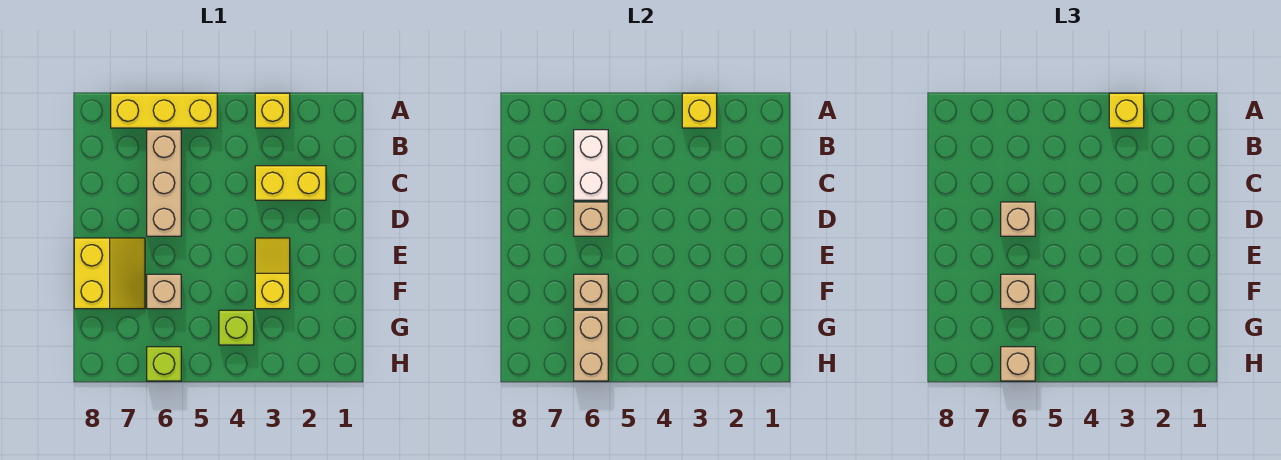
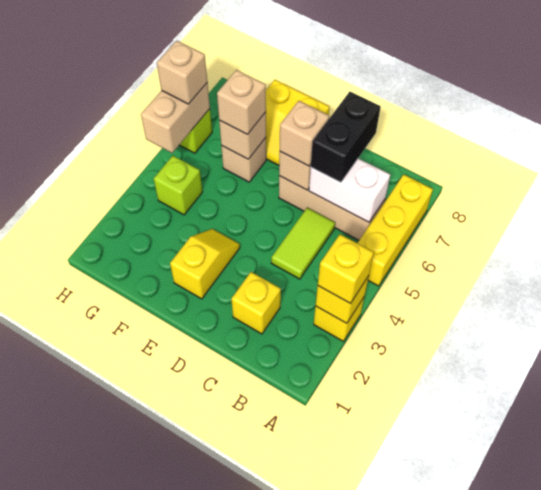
yellow 1x2 brick [255,166,326,200] -> yellow 1x1 brick [231,272,281,334]
none -> lime 1x2 tile [271,208,335,279]
none -> black 1x2 brick [311,92,381,182]
yellow 1x2 slope [255,238,290,309] -> yellow 1x2 slope turned to [170,229,240,299]
tan 1x2 brick [574,310,608,381] -> tan 1x2 brick turned to [141,83,210,153]

